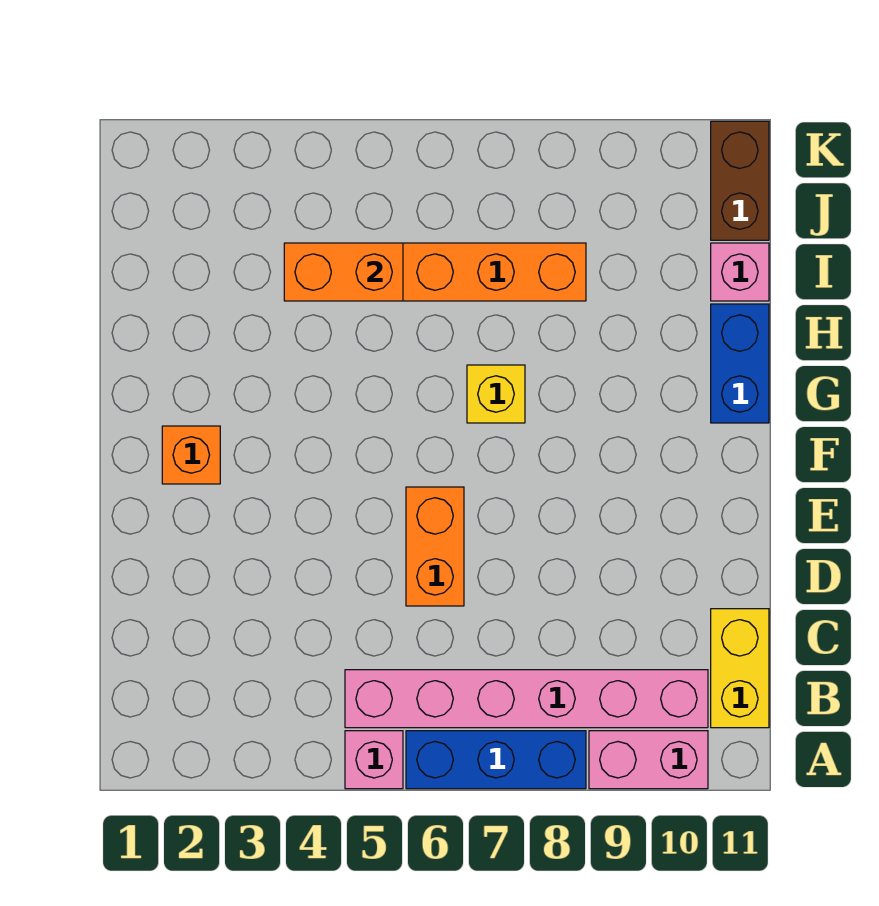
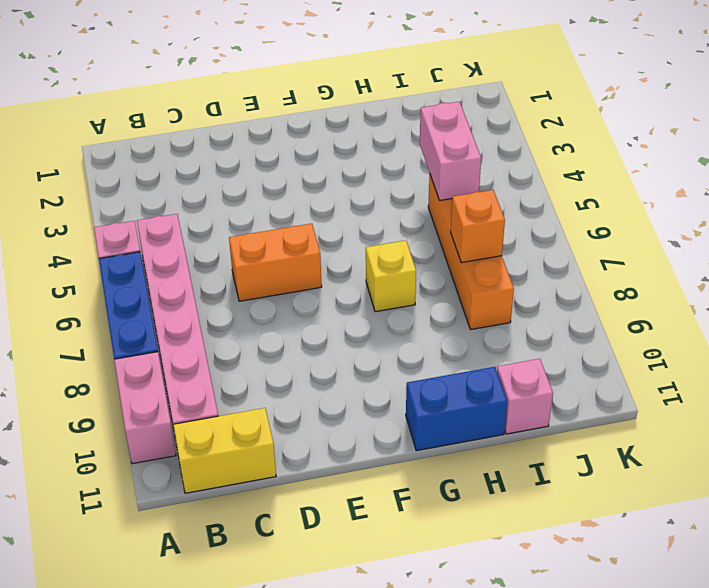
orange 1x1 brick [162,426,220,484] -> orange 1x1 brick moved to [451,190,505,263]
orange 1x2 brick [284,243,403,301] -> pink 1x2 brick [420,102,481,201]
brown 1x2 brick [711,121,769,240] -> none

